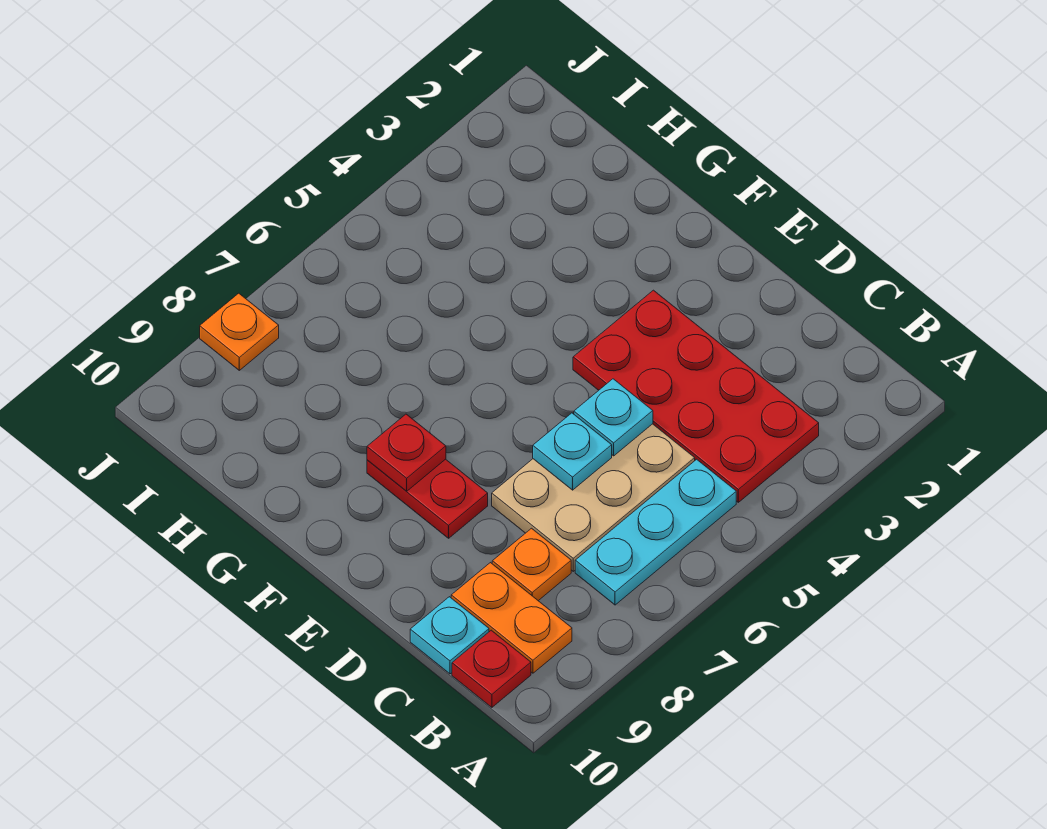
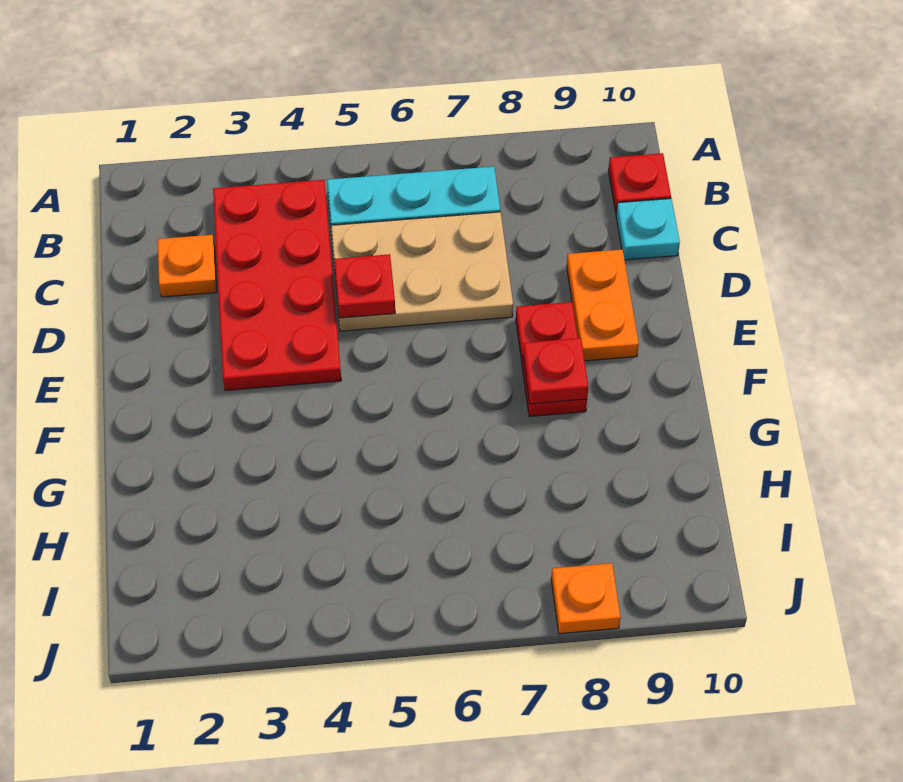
orange 1x2 plate [451,563,572,673] -> orange 1x2 plate moved to [567,250,639,361]
orange 1x1 plate [492,528,571,601] -> orange 1x1 plate moved to [157,235,217,297]
cyan 1x1 plate [574,379,653,456] -> red 1x1 plate [334,254,395,318]
cyan 1x1 plate [533,413,612,490] -> none

